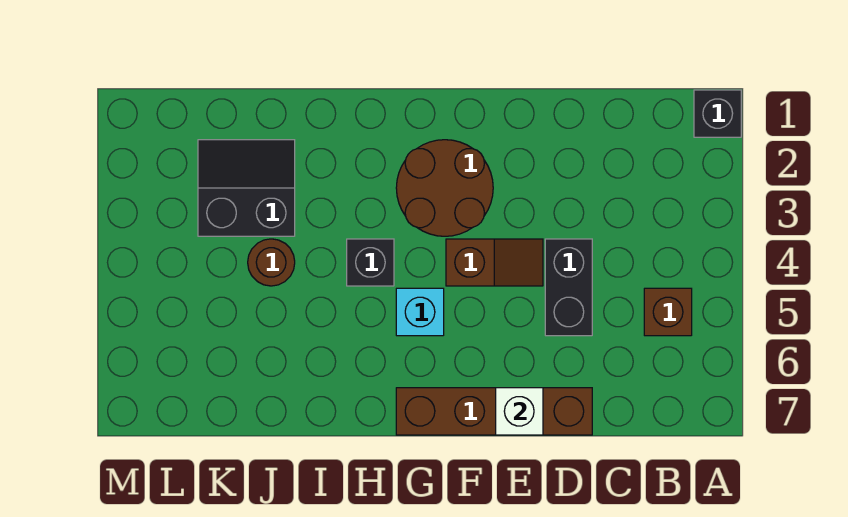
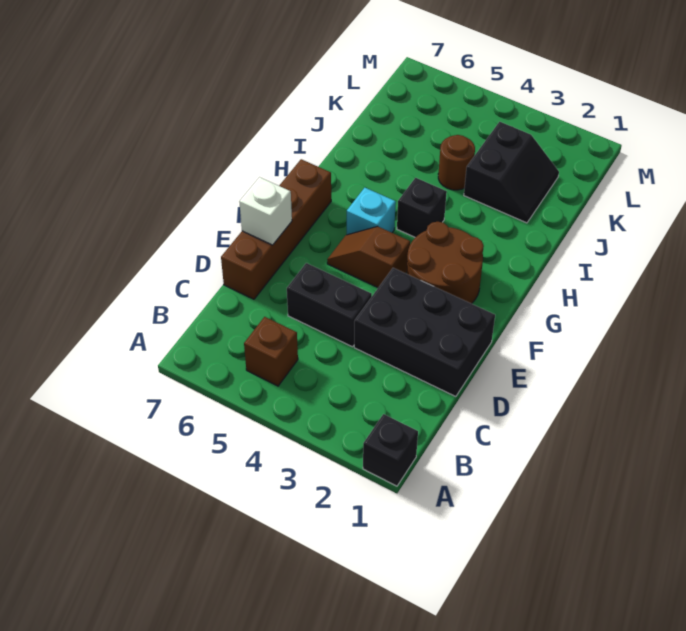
none -> black 2x3 brick [354,268,495,397]
brown 1x2 slope [446,239,543,286] -> brown 1x2 slope turned to [327,226,410,287]

